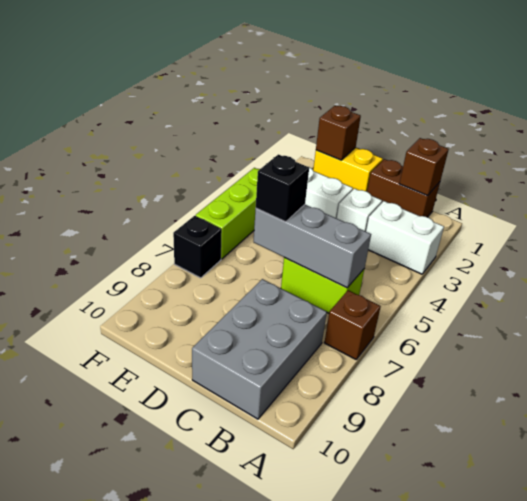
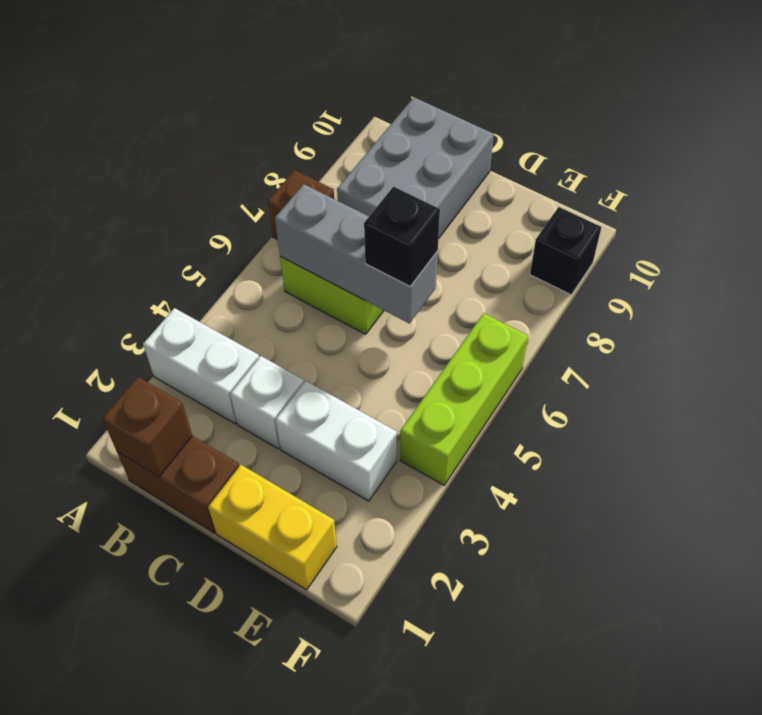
brown 1x1 brick [316,106,361,160] -> none
black 1x1 brick [173,216,222,278] -> black 1x1 brick moved to [530,207,601,295]

